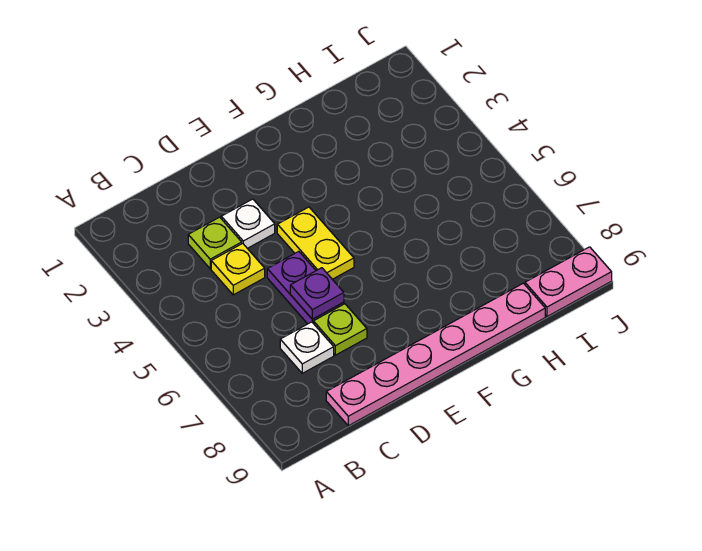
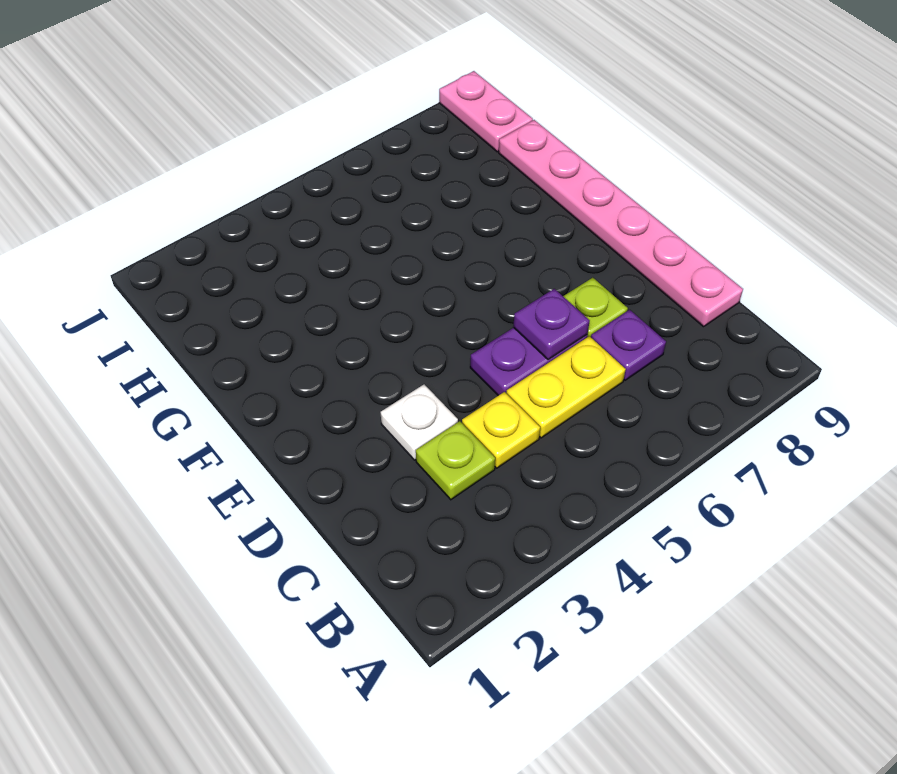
white 1x1 plate [280,322,334,373] -> purple 1x1 plate [591,310,666,380]
yellow 1x2 plate [277,207,354,279] -> yellow 1x2 plate moved to [506,336,626,438]

